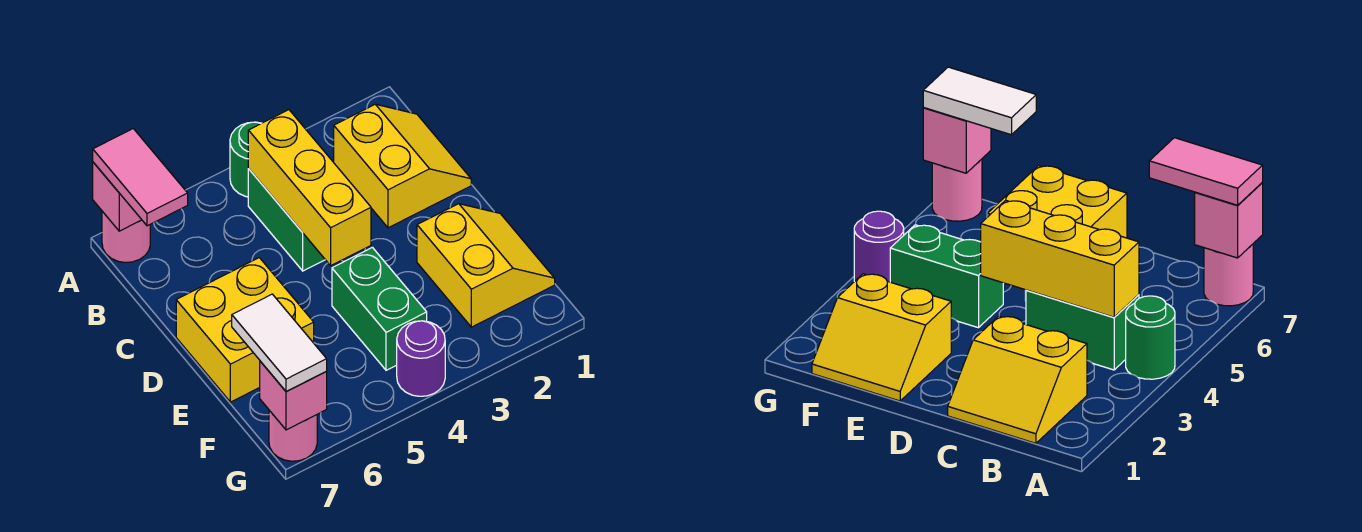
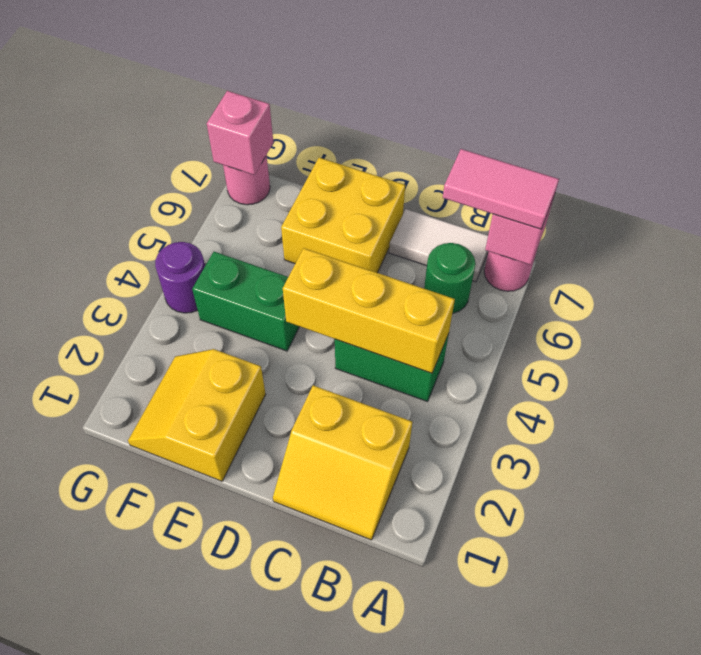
green 1x1 round brick [230,122,261,197] -> green 1x1 round brick moved to [424,243,476,314]
yellow 2x2 slope [417,204,555,327] -> yellow 2x2 slope turned to [128,349,266,481]
white 1x2 tile [232,294,327,391] -> white 1x2 tile moved to [389,209,488,282]

